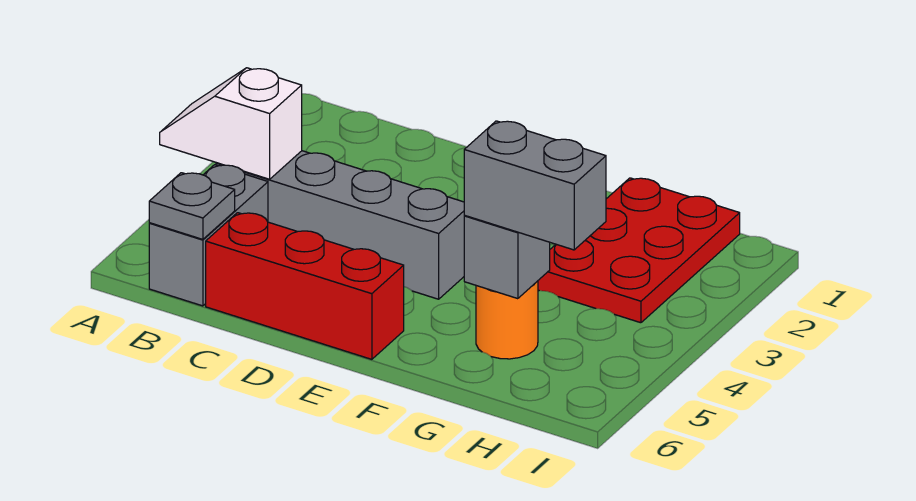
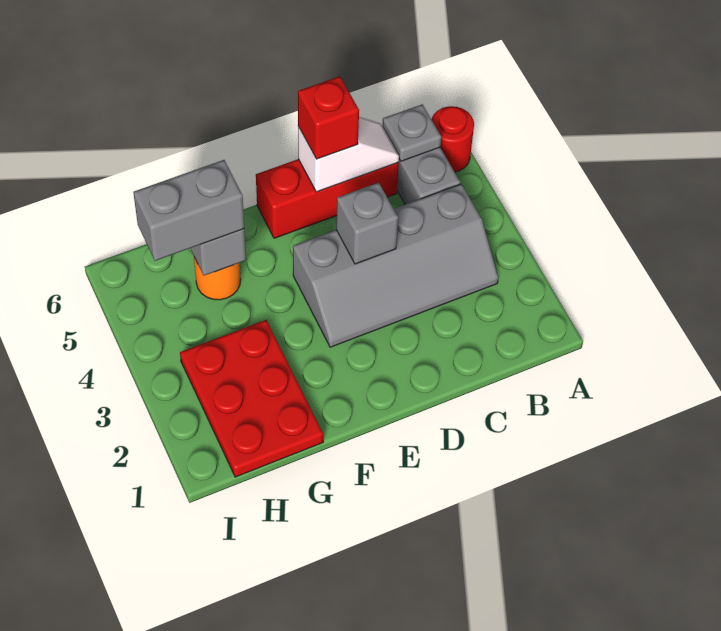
white 1x2 slope [160,68,302,179] -> white 1x2 slope moved to [298,117,399,192]
none -> red 1x1 round brick [431,106,474,172]
none -> grey 1x1 brick [336,182,398,264]
none -> red 1x1 brick [298,76,359,159]

